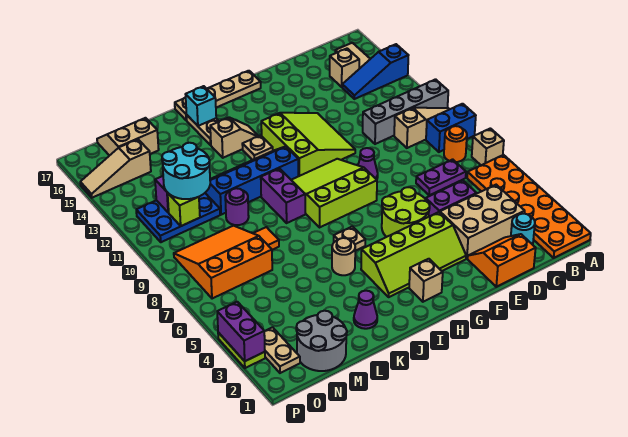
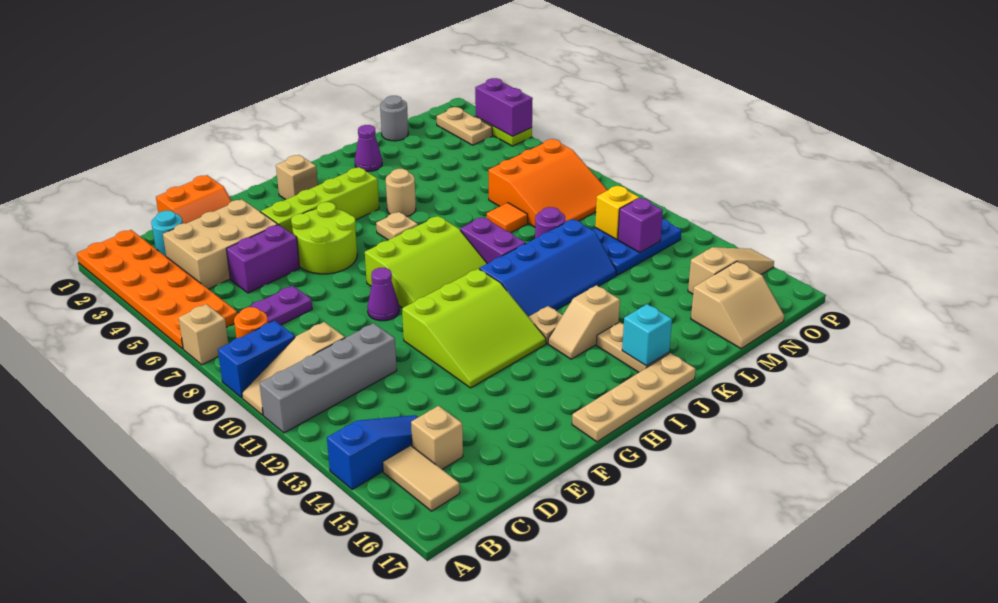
lime 3x3 slope [261,113,355,176] -> lime 3x3 slope turned to [402,269,546,388]
grey 2x2 round brick [296,311,347,371] -> grey 1x1 round brick [380,96,408,141]
cyan 2x2 round brick [162,143,210,199] -> none
lime 1x1 brick [168,193,200,226] -> yellow 1x1 brick [595,185,639,239]

